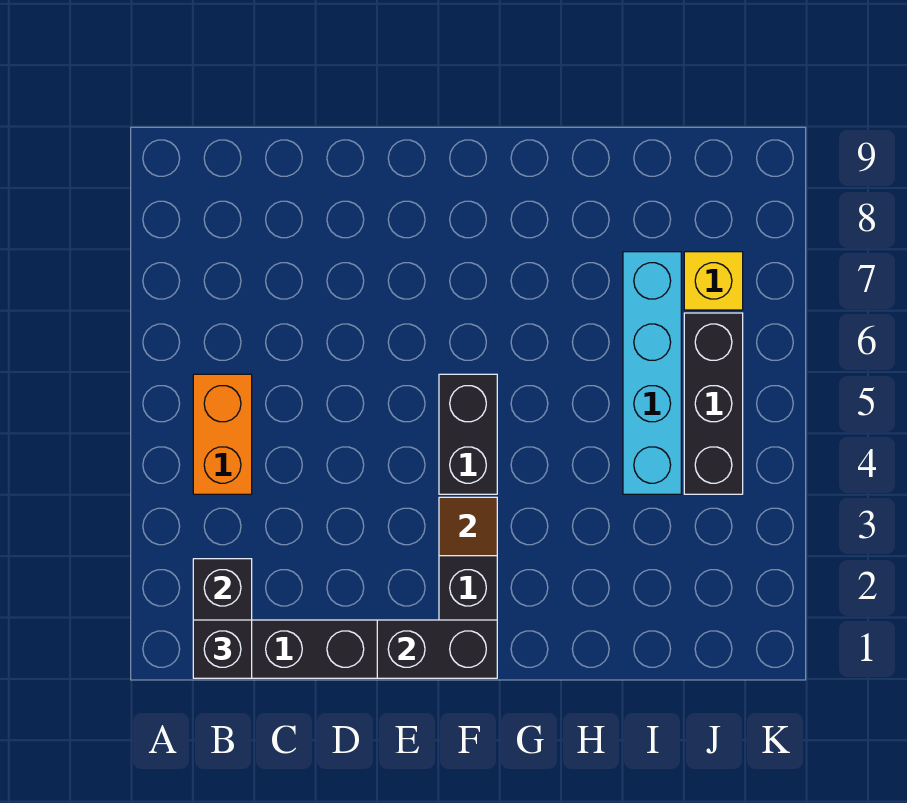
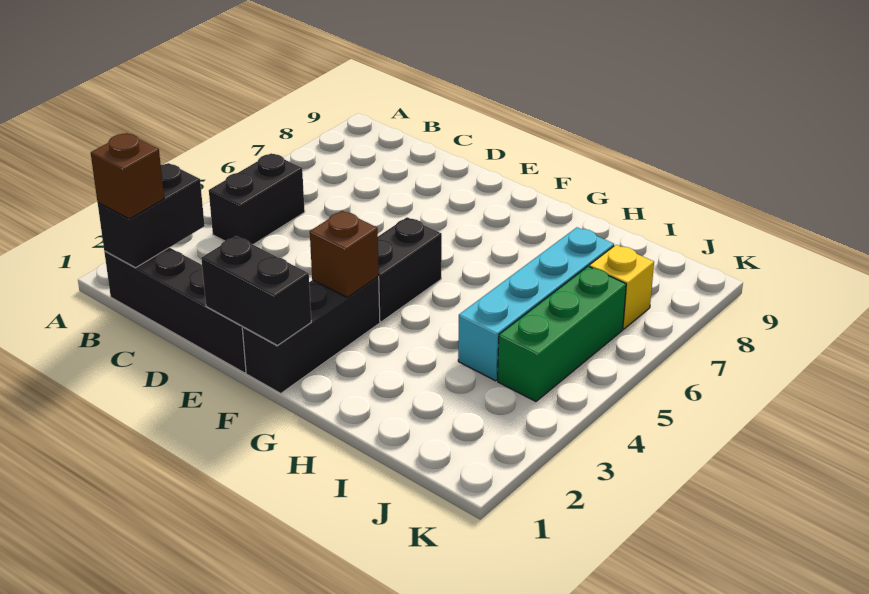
black 1x1 brick [193,620,252,678] -> brown 1x1 brick [91,133,164,219]
orange 1x2 brick [193,374,252,494] -> black 1x2 brick [209,153,305,244]
brown 1x1 tile [439,497,497,556] -> brown 1x1 brick [310,211,379,298]
black 1x3 brick [684,313,743,494] -> green 1x3 brick [498,266,626,402]

